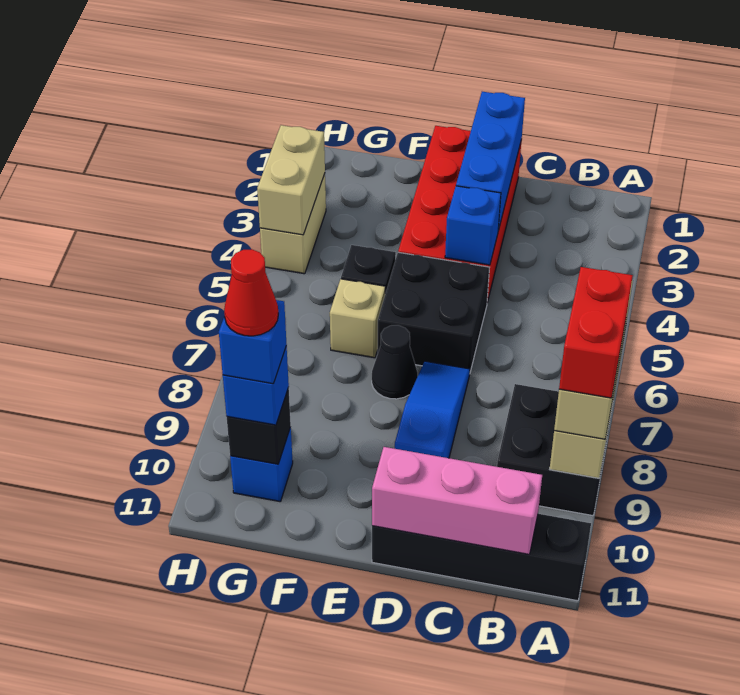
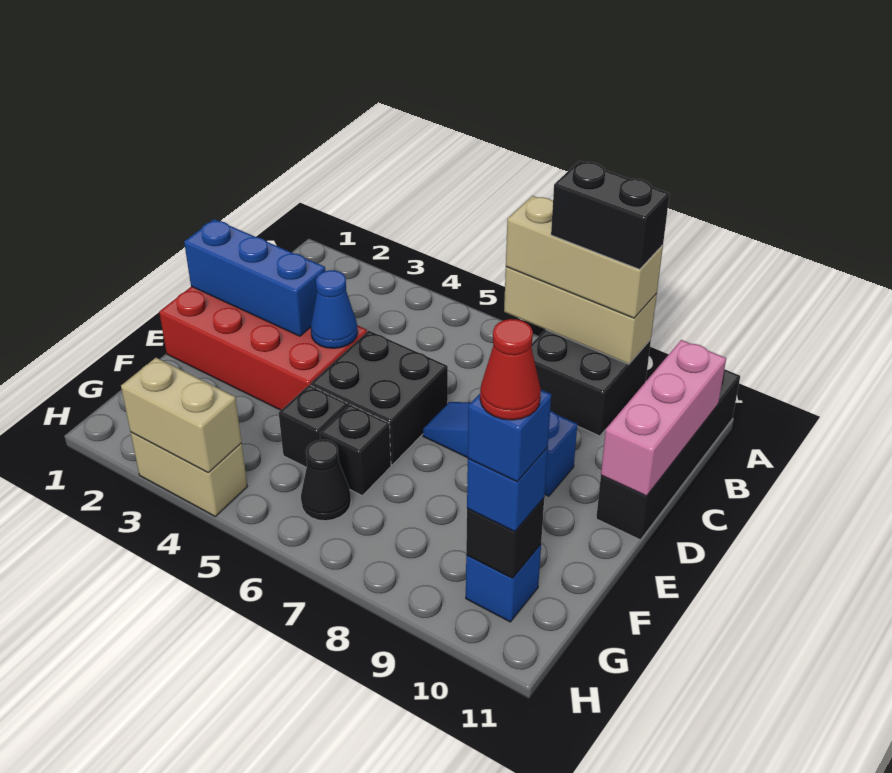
red 1x2 brick [559,267,633,398] -> black 1x2 brick [551,161,670,269]
blue 1x1 brick [445,186,501,265] -> blue 1x1 cone [311,270,358,348]
black 1x1 cone [372,325,418,399] -> black 1x1 cone moved to [301,440,351,521]
tan 1x1 brick [330,279,385,358] -> black 1x1 brick [320,404,391,495]

